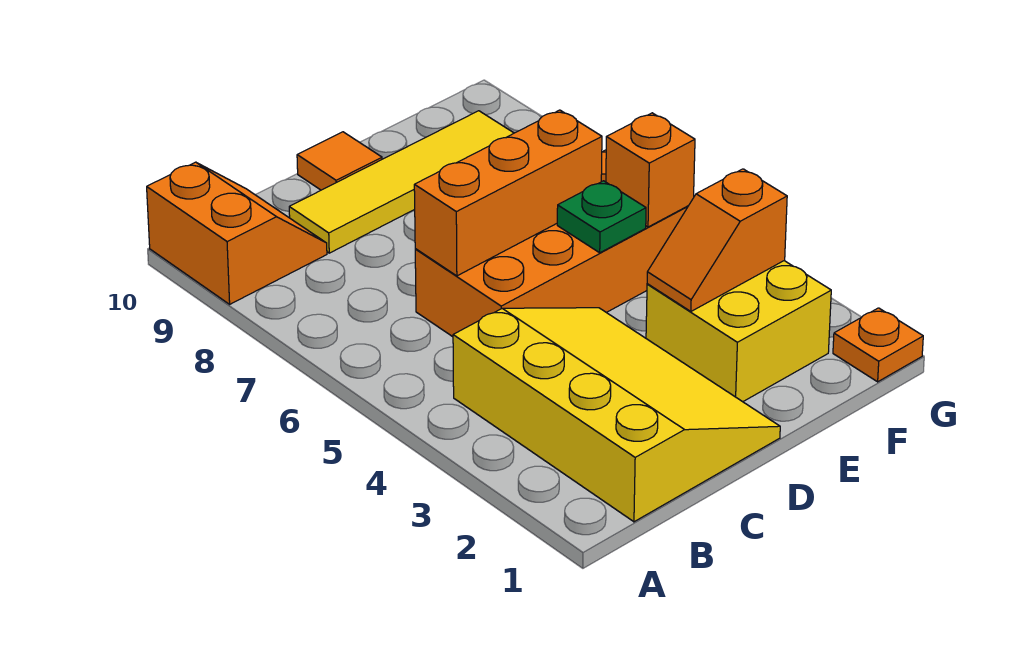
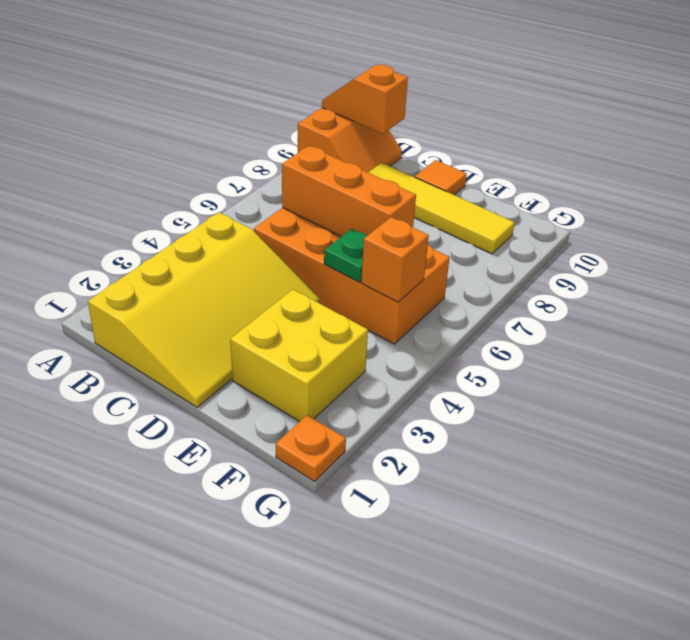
orange 1x2 slope [647,169,787,312] -> orange 1x2 slope moved to [322,65,408,134]

